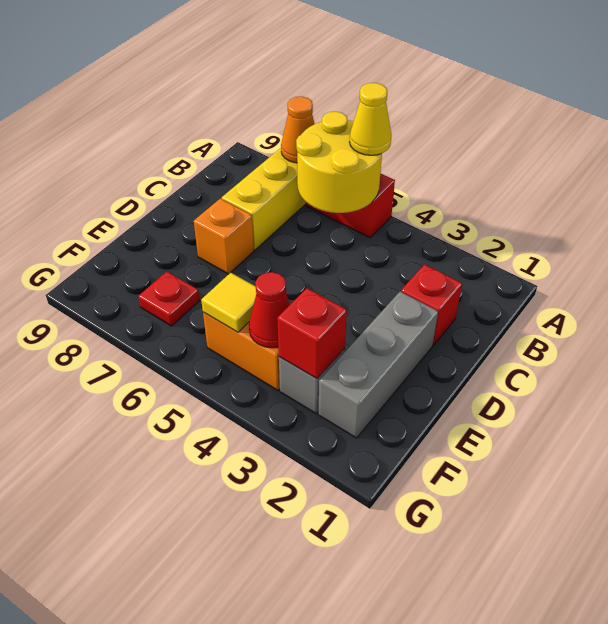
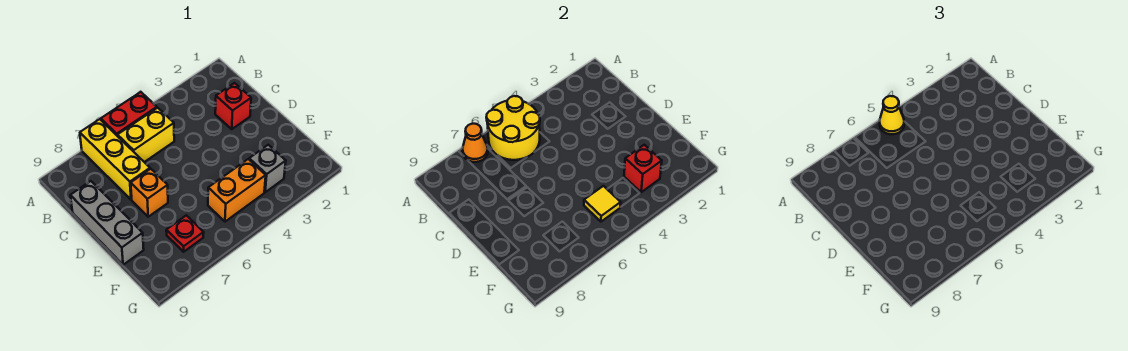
none -> yellow 1x2 brick [118,108,174,162]
grey 1x3 brick [318,292,438,438] -> grey 1x3 brick moved to [70,181,144,265]
red 1x1 cone [249,272,290,348] -> none

